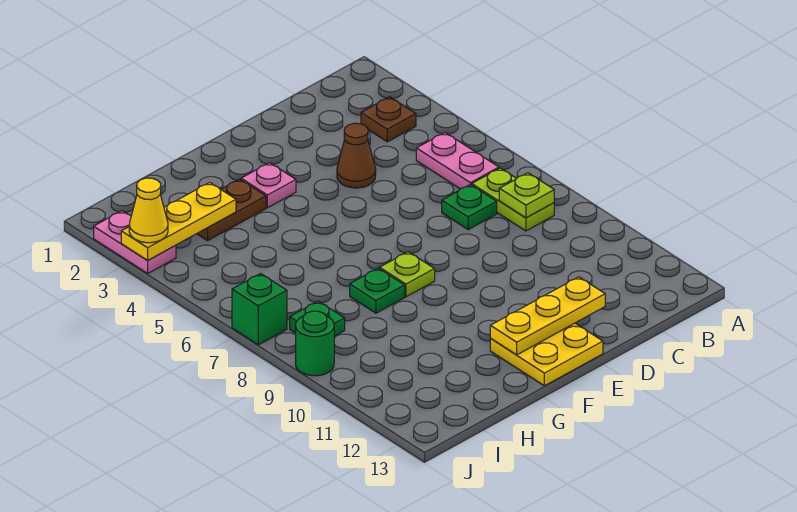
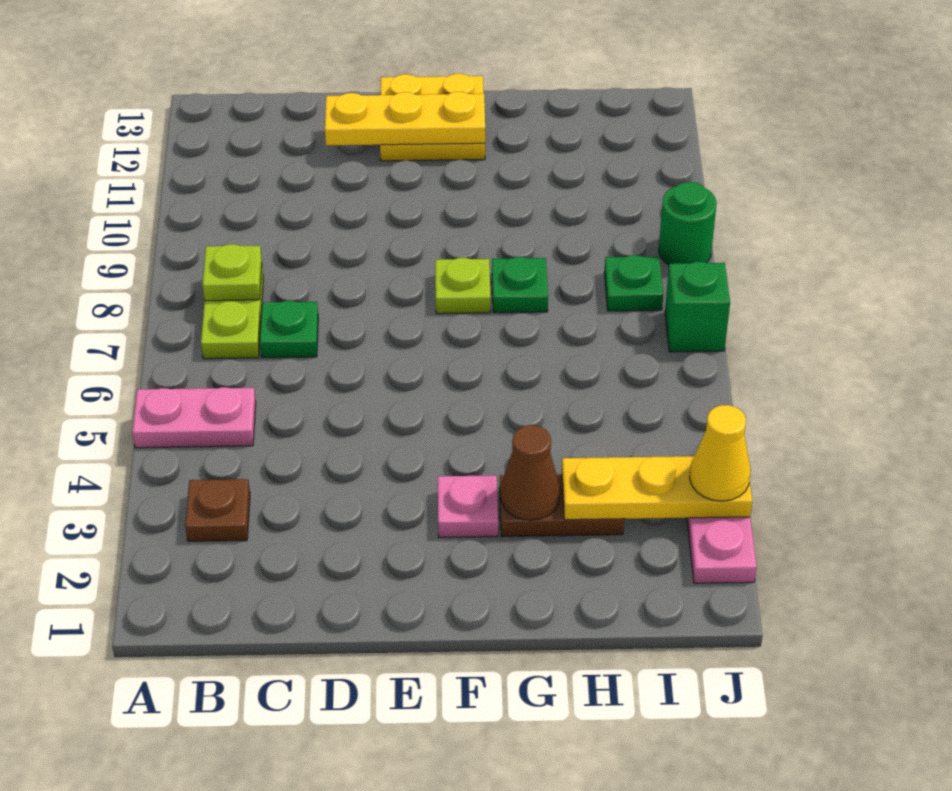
pink 1x2 plate [416,133,499,189] -> pink 1x2 plate turned to [132,387,256,448]
brown 1x1 cone [337,123,376,188] -> brown 1x1 cone moved to [500,425,560,520]

